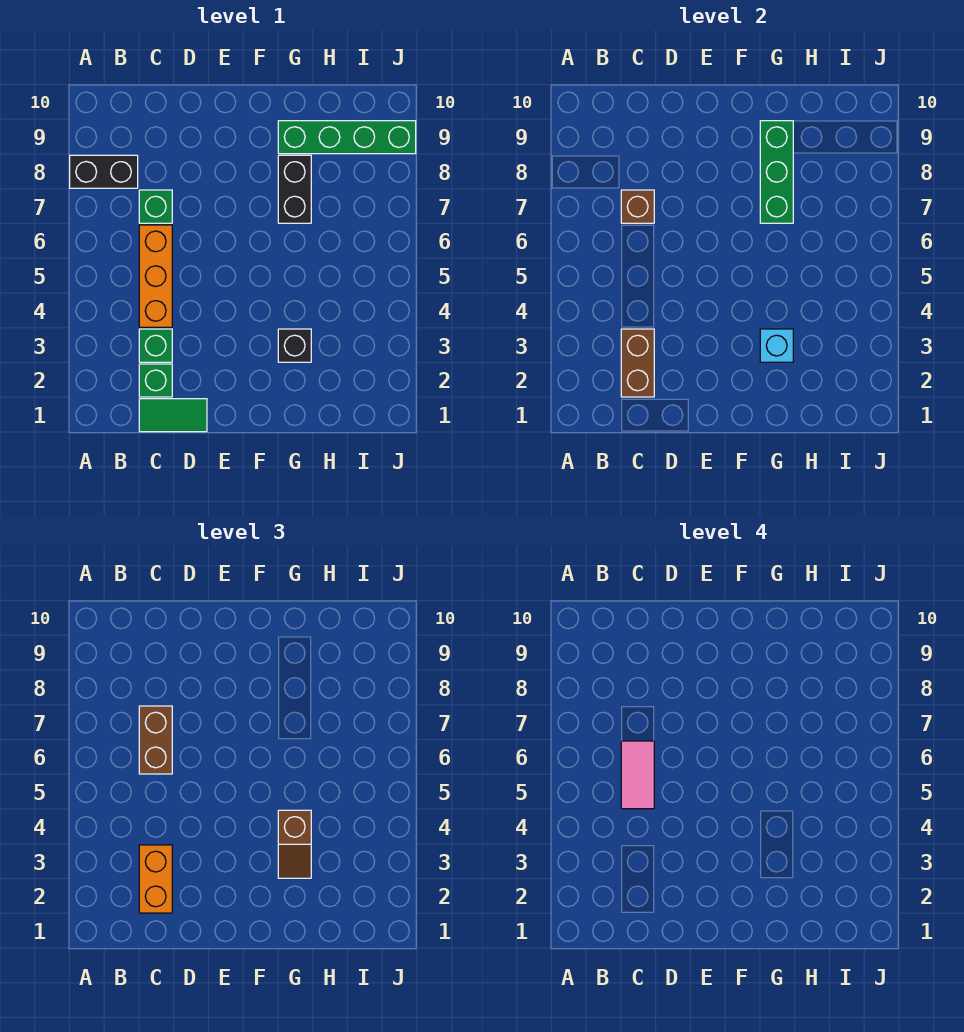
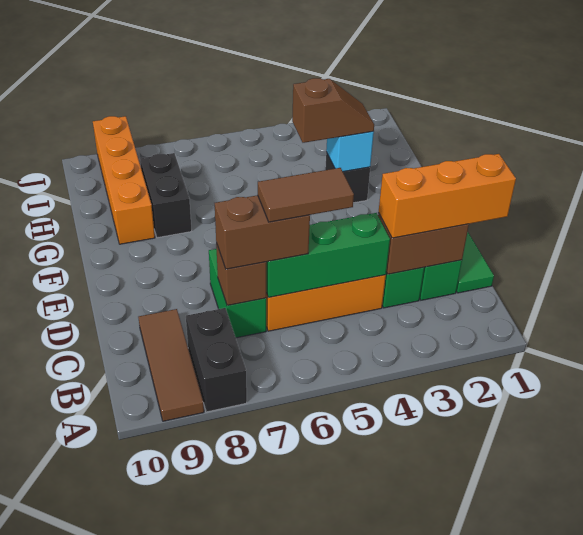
none -> brown 1x3 tile [138,309,204,421]
orange 1x2 brick [139,845,172,913] -> orange 1x3 brick [379,154,516,238]
pink 1x2 tile [621,741,654,809] -> brown 1x2 tile [258,168,354,222]
green 1x1 brick [139,190,172,223] -> green 1x2 brick [209,249,266,338]
black 1x2 brick [278,155,311,223] -> black 1x2 brick turned to [140,153,192,238]
green 1x3 brick [760,121,793,223] -> green 1x3 brick moved to [266,213,390,298]
green 1x4 brick [278,121,416,154] -> orange 1x4 brick [93,116,155,244]

